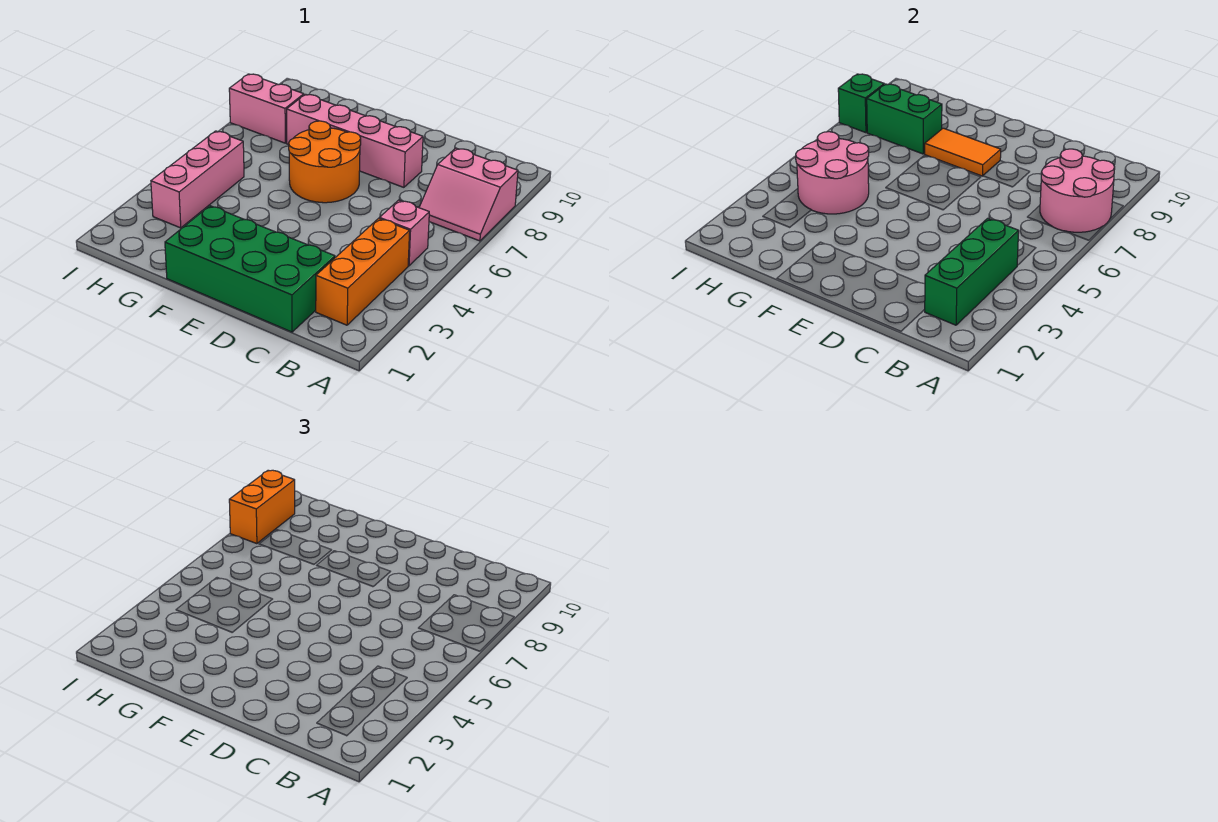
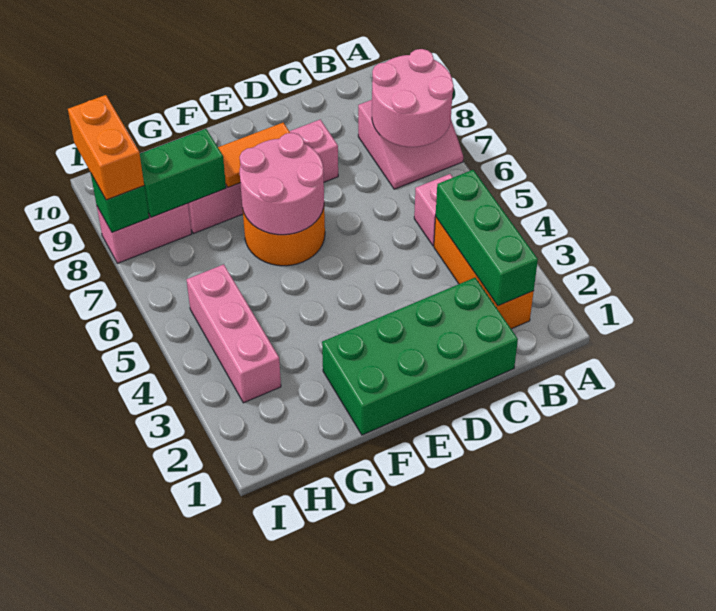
pink 2x2 round brick [796,132,869,214] -> pink 2x2 round brick moved to [240,133,324,235]

